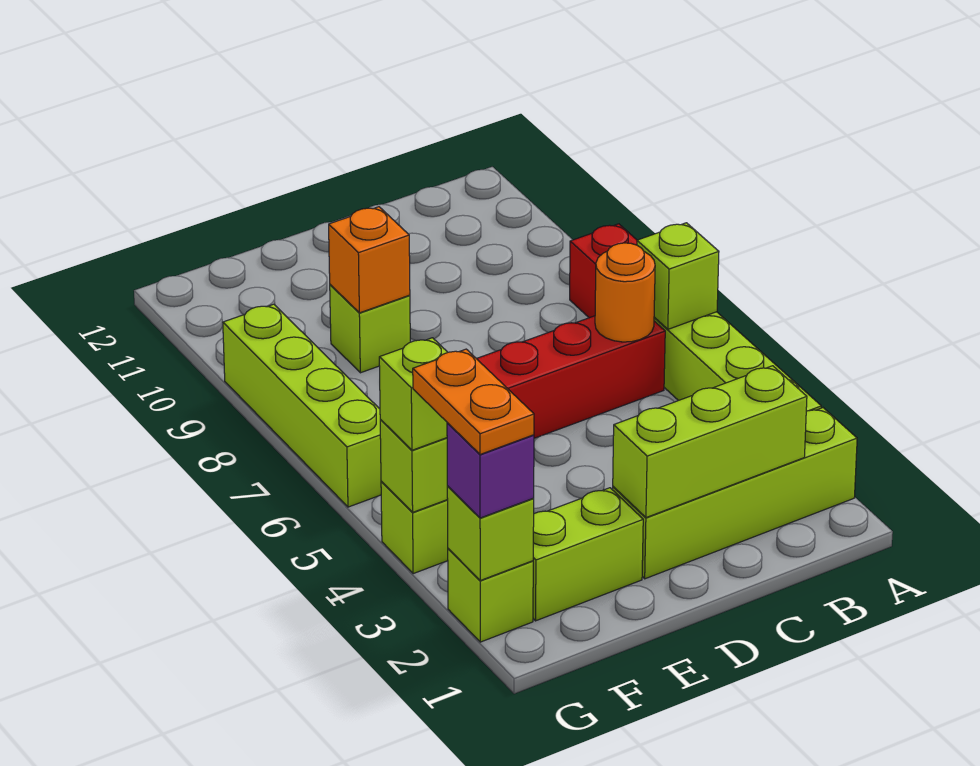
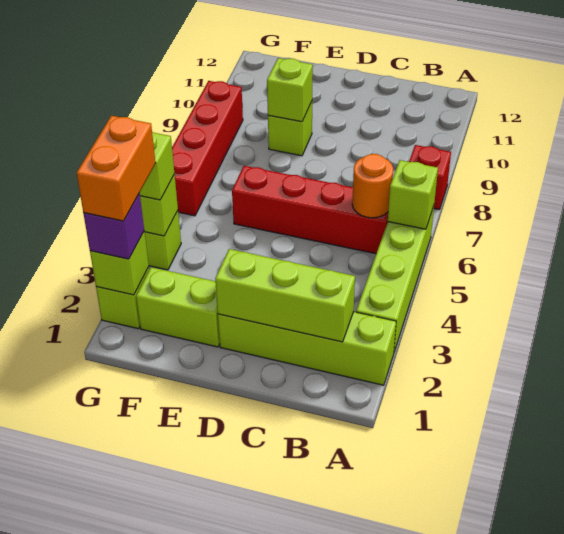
orange 1x1 brick [329,207,410,313] -> lime 1x1 brick [267,58,313,122]
orange 1x2 plate [413,349,534,454] -> orange 1x2 brick [77,116,156,221]
lime 1x4 brick [223,304,381,507] -> red 1x4 brick [172,81,243,216]

